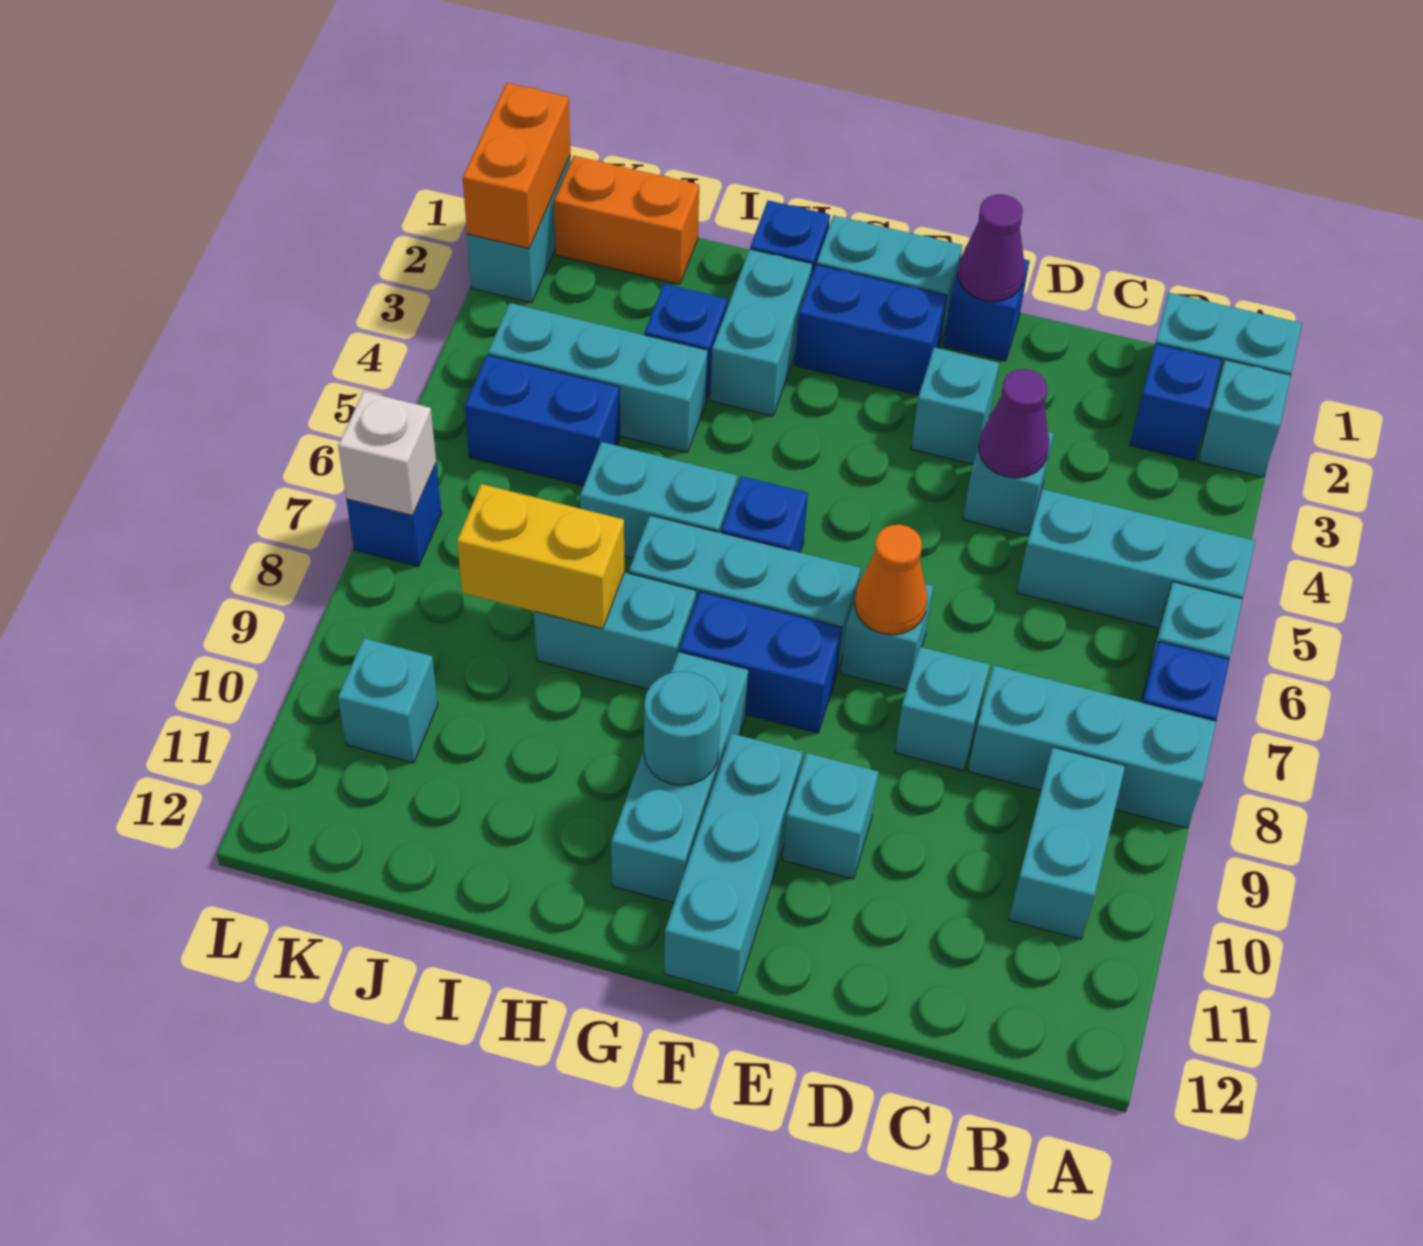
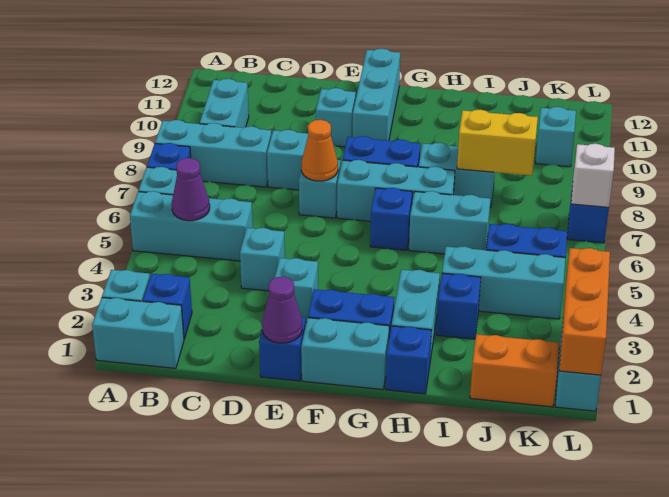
purple 1x1 cone [979,369,1049,478] -> purple 1x1 cone moved to [172,158,210,221]
cyan 1x3 brick [611,652,748,903] -> none
cyan 1x1 round brick [644,671,721,785] -> none
orange 1x2 brick [463,83,570,249] -> orange 1x3 brick [559,248,610,375]

